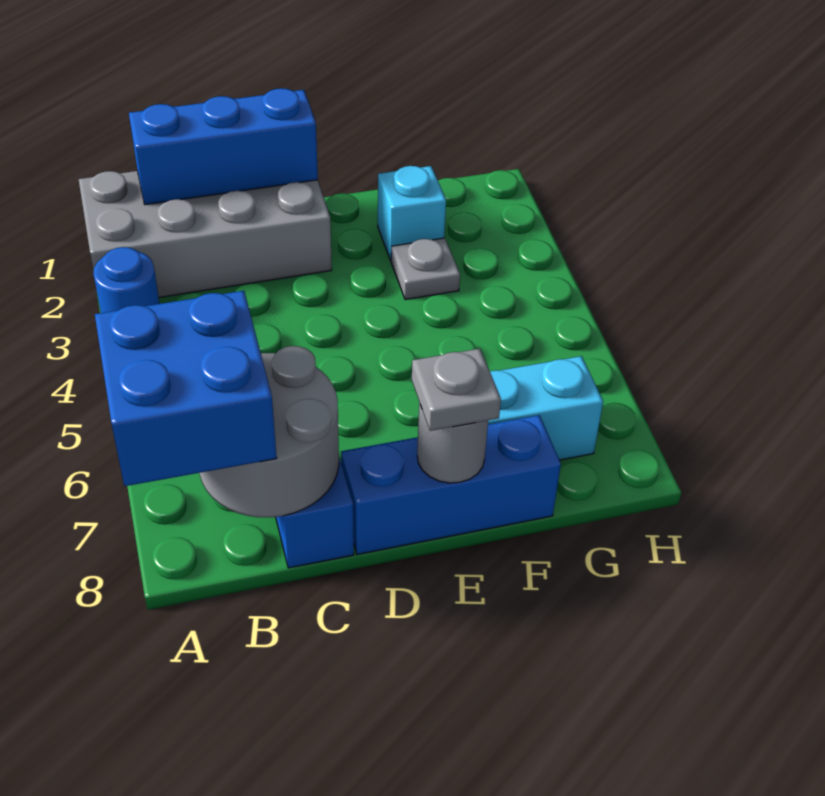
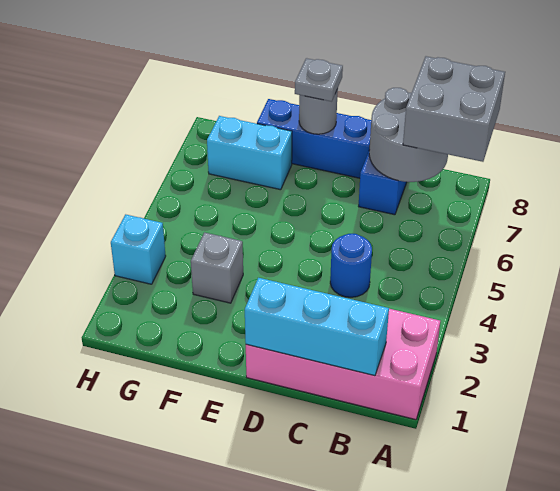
grey 2x4 brick [79,171,332,297] -> pink 2x4 brick [246,309,440,420]
blue 1x1 round brick [93,247,159,313] -> blue 1x1 round brick moved to [330,234,372,297]
blue 2x2 brick [95,291,277,486] -> grey 2x2 brick [403,56,505,162]
blue 1x3 brick [129,88,318,205] -> cyan 1x3 brick [245,278,389,376]
cyan 1x1 brick [378,166,446,261] -> cyan 1x1 brick moved to [111,214,166,284]
grey 1x1 plate [391,238,460,300] -> grey 1x1 brick [191,232,243,303]

